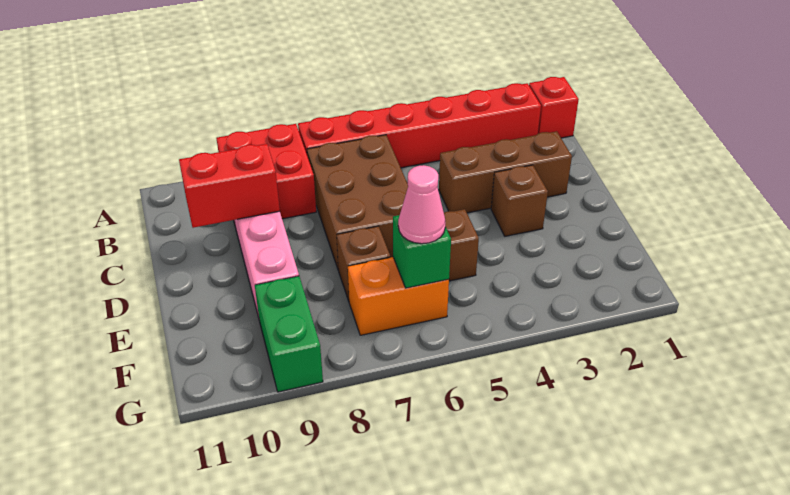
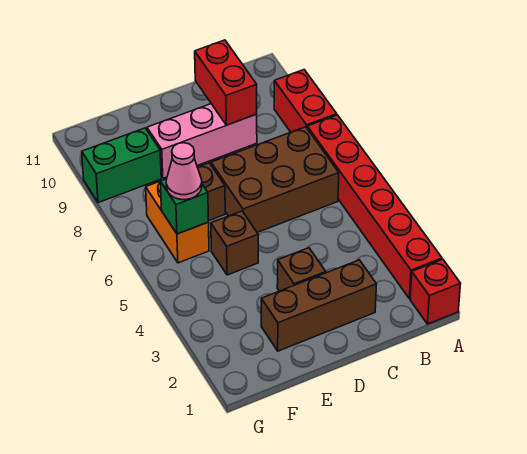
red 2x2 brick [216,124,316,224] -> red 1x2 brick [274,70,337,132]
brown 1x3 brick [439,131,572,213] -> brown 1x3 brick turned to [261,260,376,351]

